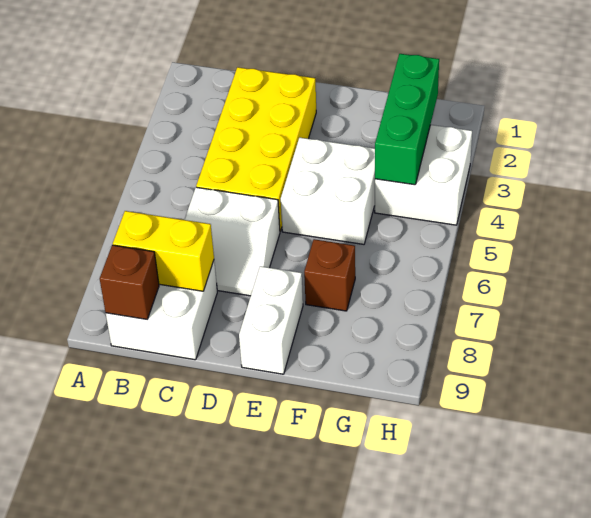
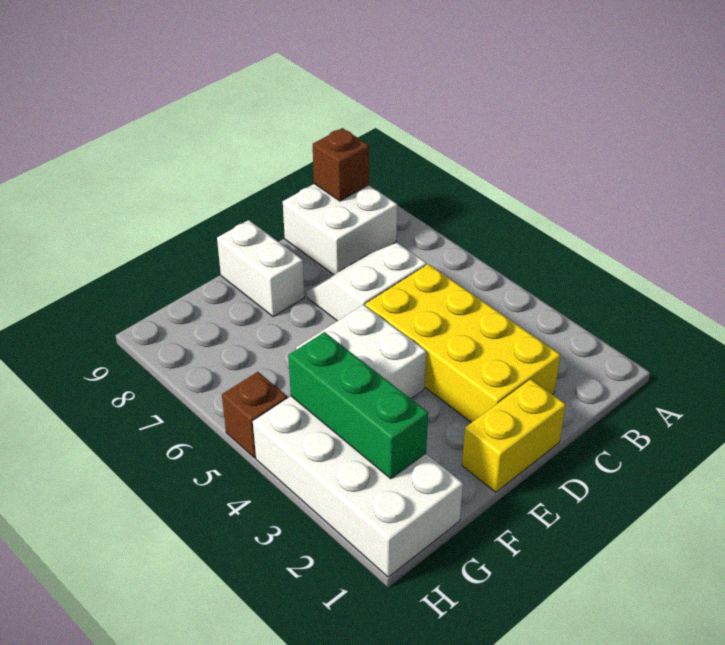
yellow 1x2 brick [113,211,214,291] -> yellow 1x2 brick moved to [462,379,566,492]
brown 1x1 brick [304,239,355,311] -> brown 1x1 brick moved to [222,372,288,458]
white 2x2 brick [375,125,472,225] -> white 2x4 brick [253,396,463,577]

